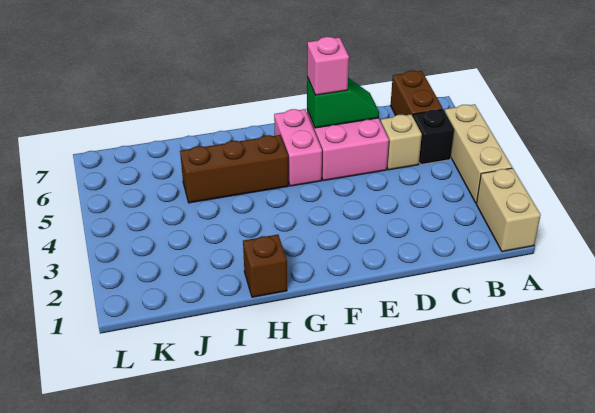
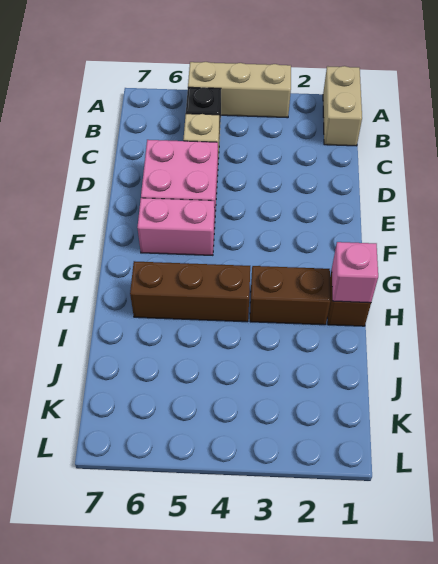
tan 1x2 brick [476,168,541,252] -> tan 1x2 brick turned to [323,66,362,146]
brown 1x2 brick [391,71,443,116] -> brown 1x2 brick moved to [250,266,330,325]
green 1x2 slope [307,77,379,128] -> none
pink 1x1 brick [307,37,349,95] -> pink 1x1 brick moved to [332,242,378,303]
brown 1x3 brick [180,135,288,203] -> brown 1x3 brick turned to [130,261,250,322]

